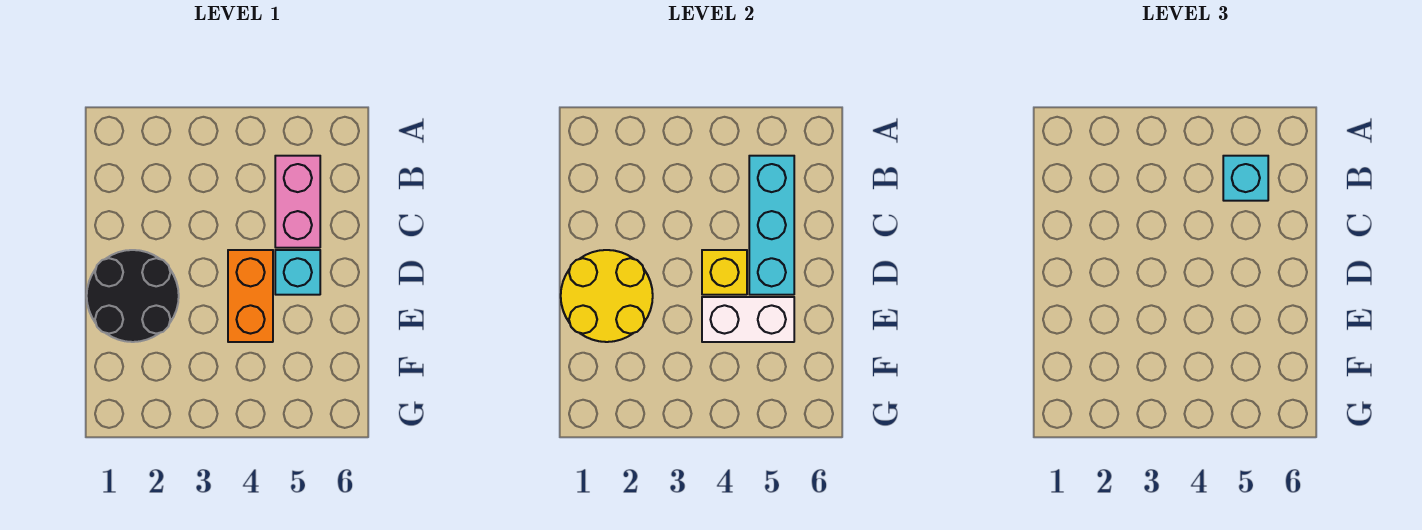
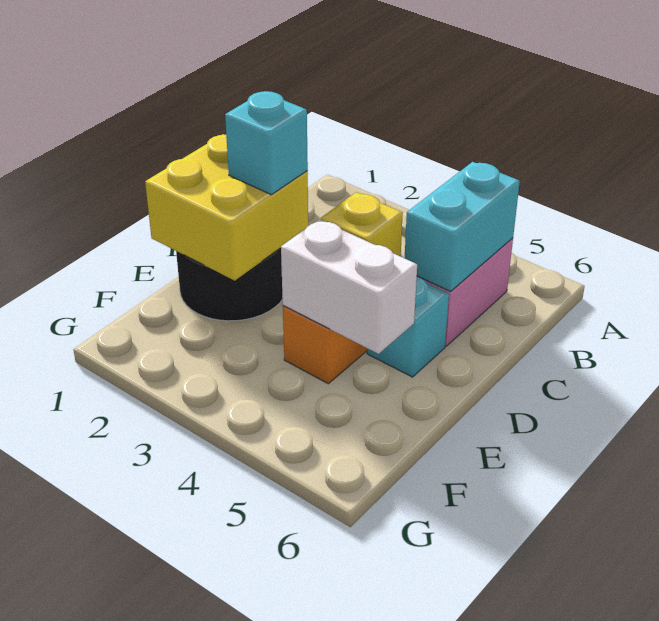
cyan 1x3 brick [749,156,794,295] -> cyan 1x2 brick [405,162,520,291]
cyan 1x1 brick [1223,156,1268,201] -> cyan 1x1 brick moved to [225,91,308,195]
yellow 2x2 round brick [561,250,653,342] -> yellow 2x2 brick [145,134,308,280]

